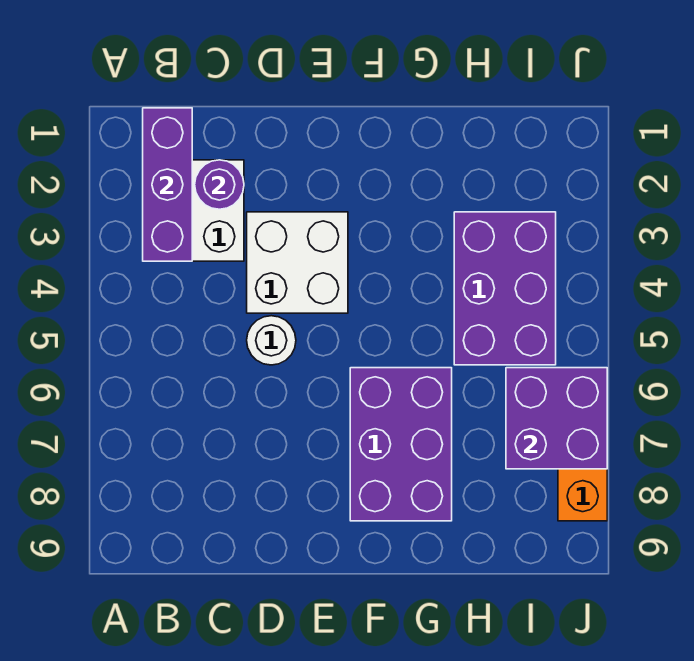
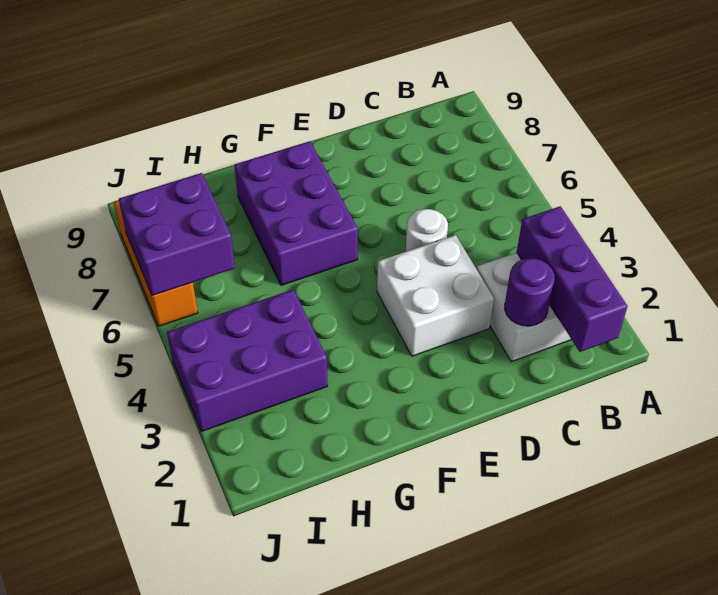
purple 2x3 brick [454,212,556,365] -> purple 2x3 brick turned to [167,290,328,431]

